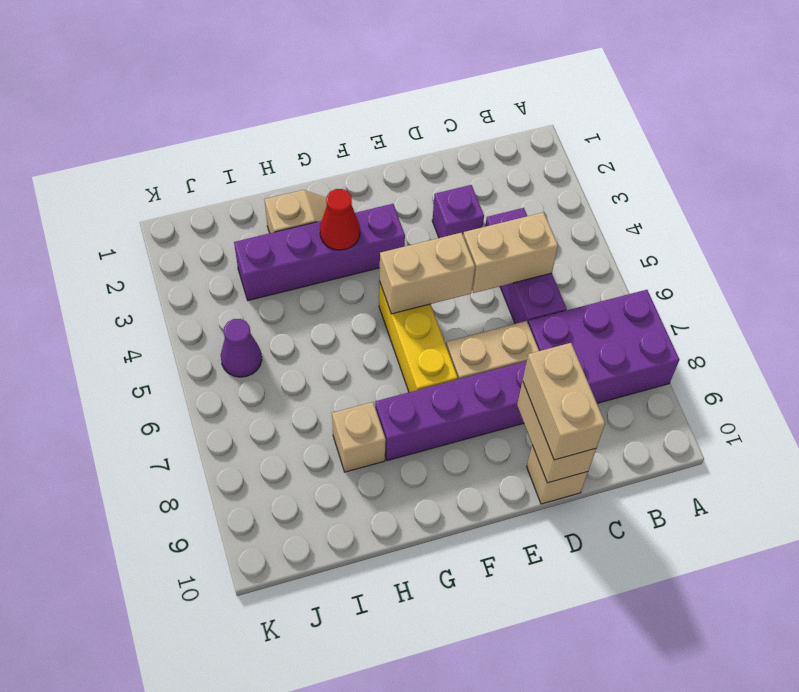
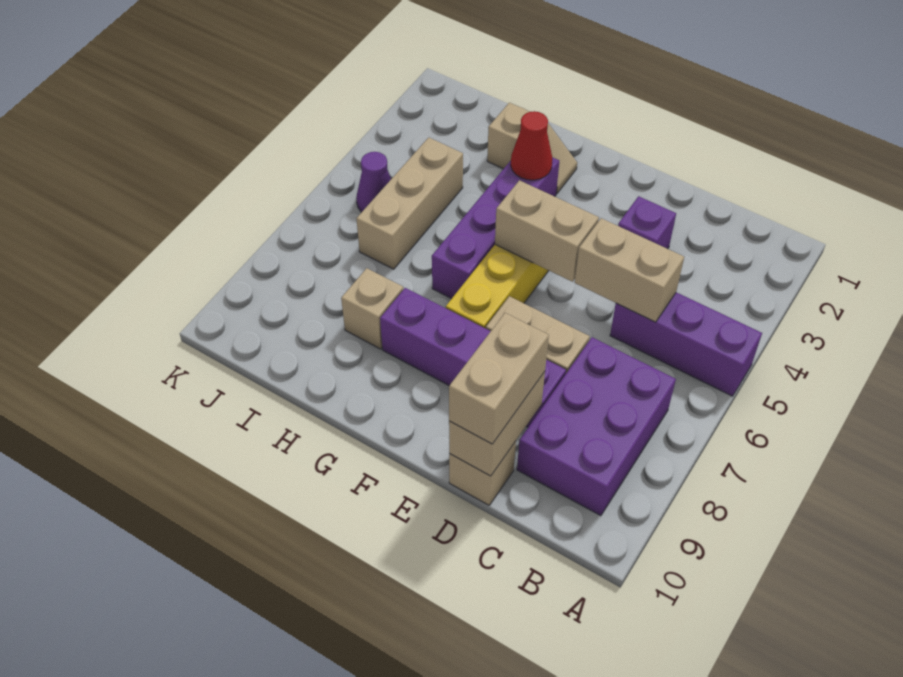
purple 2x3 brick [528,290,680,403] -> purple 2x3 brick turned to [517,337,676,516]
purple 1x3 brick [485,208,567,324] -> purple 1x3 brick turned to [610,292,762,396]
purple 1x4 brick [234,204,405,301] -> purple 1x4 brick turned to [432,157,559,299]
none -> tan 1x3 brick [356,137,463,269]

